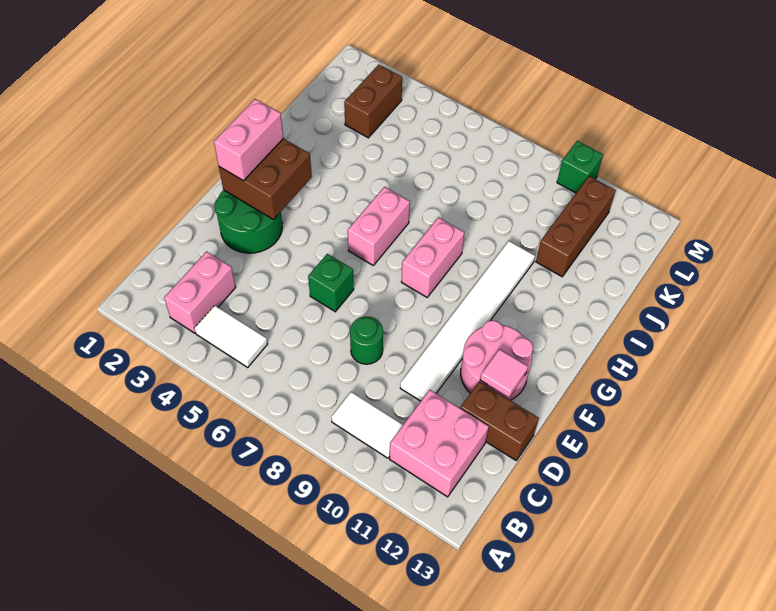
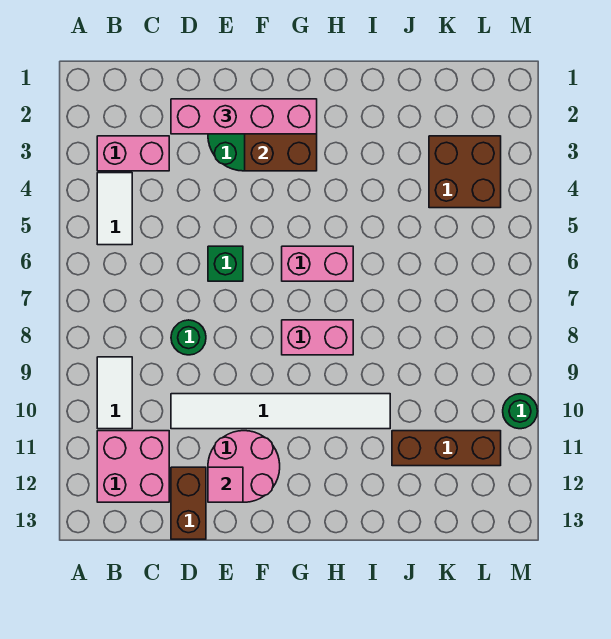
pink 1x2 brick [214,99,283,181] -> pink 1x4 brick [171,99,317,134]
brown 1x2 brick [344,64,402,138] -> brown 2x2 brick [429,136,501,208]
green 1x1 brick [557,141,603,193] -> green 1x1 round brick [503,394,538,429]

